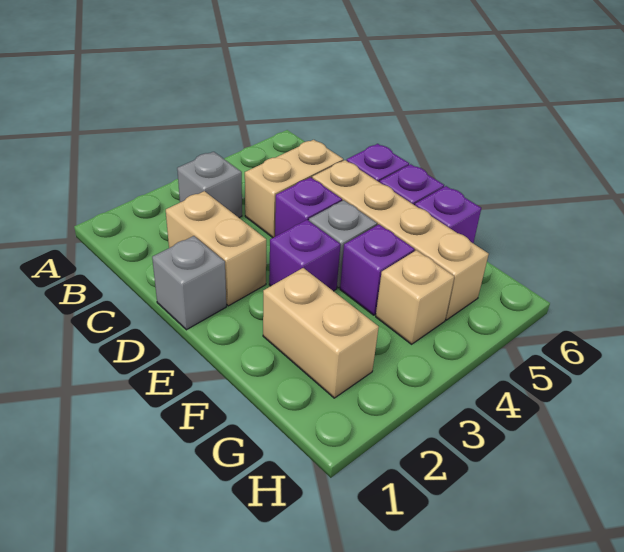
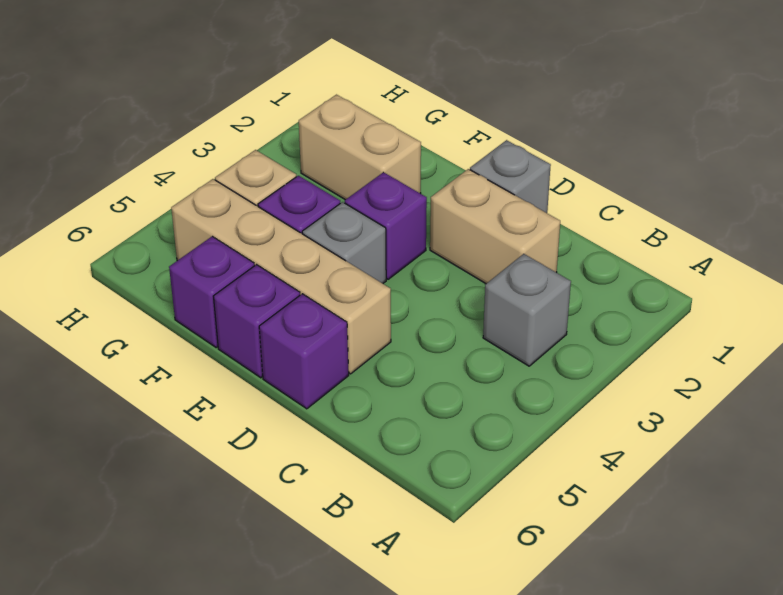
tan 1x2 brick [245,140,343,238] -> none
purple 1x1 brick [275,177,342,237] -> none

